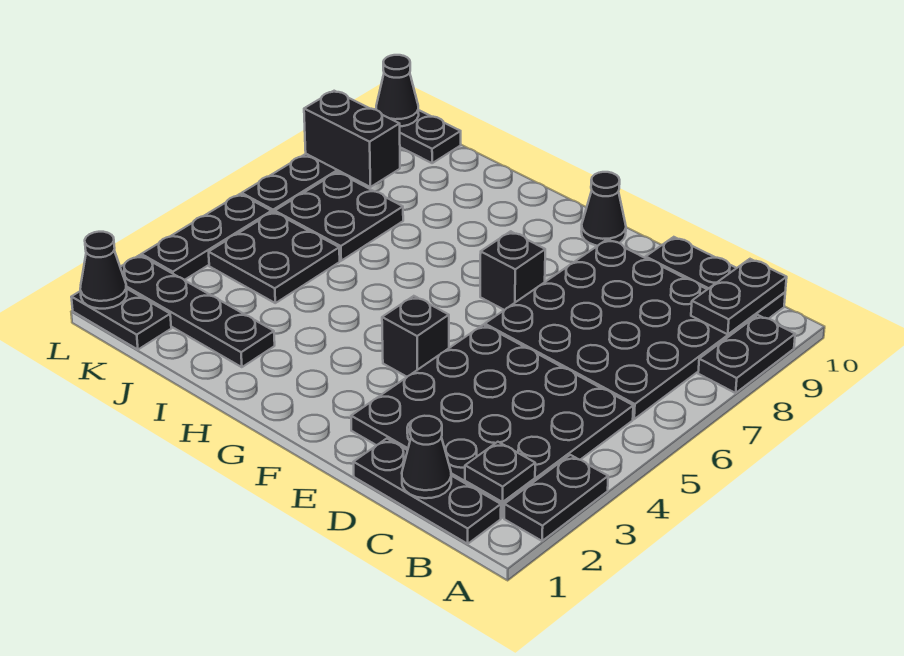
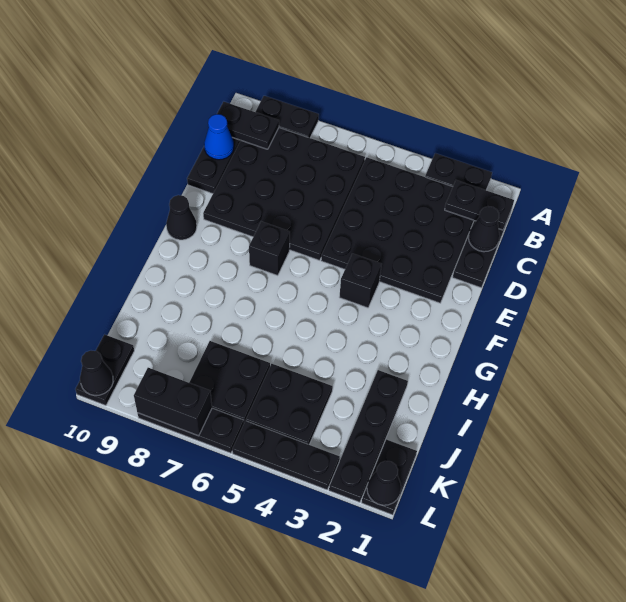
black 1x1 plate [465,442,535,502] -> black 1x2 plate [445,180,514,230]
none -> blue 1x1 cone [204,114,234,160]
black 1x2 brick [304,91,400,187] -> black 1x2 brick turned to [134,368,212,436]

